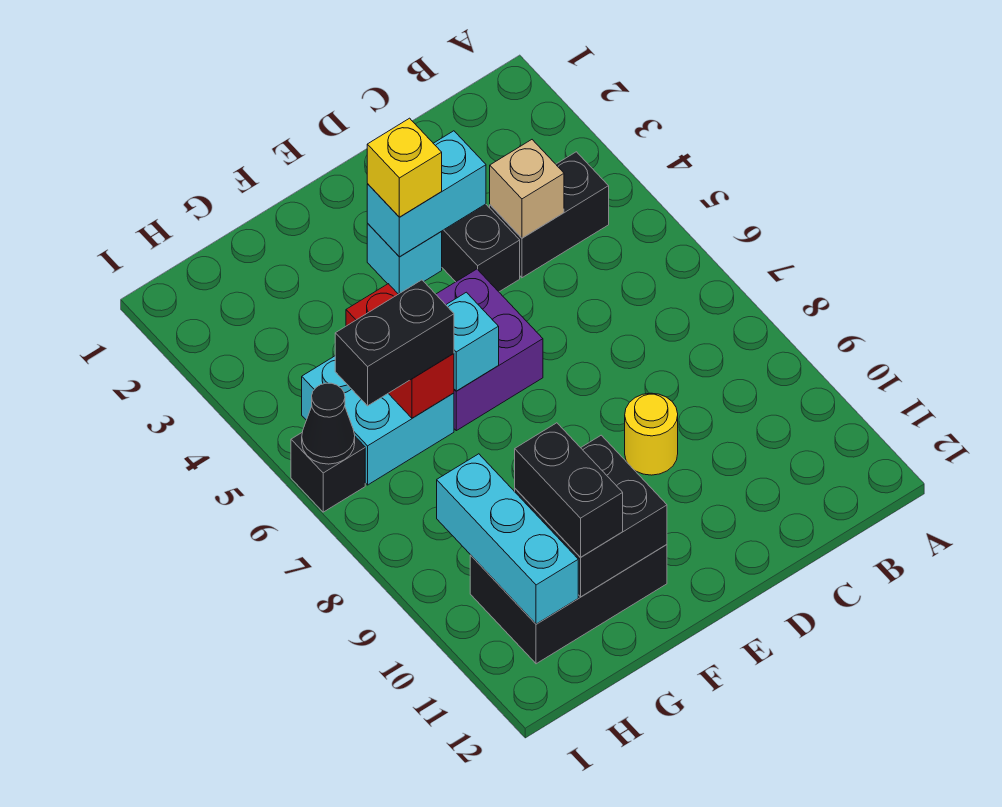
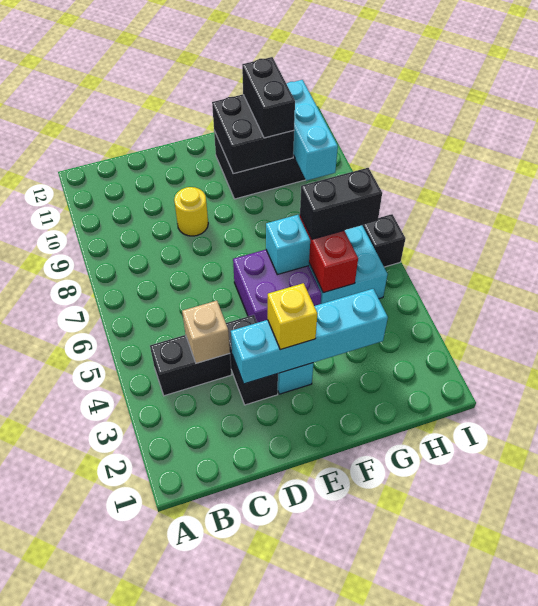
cyan 1x2 brick [367,131,486,257] -> cyan 1x4 brick [231,289,388,384]
black 1x1 cone [302,383,355,464] -> none

